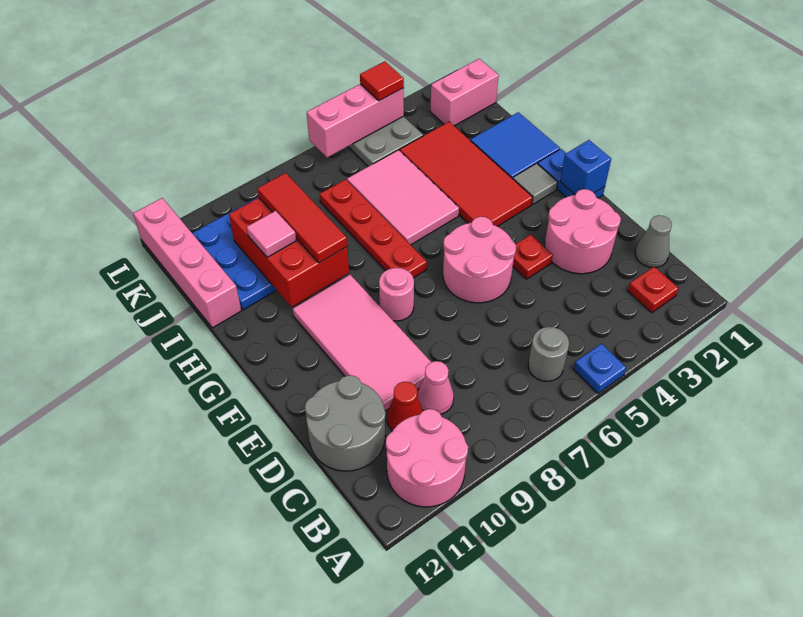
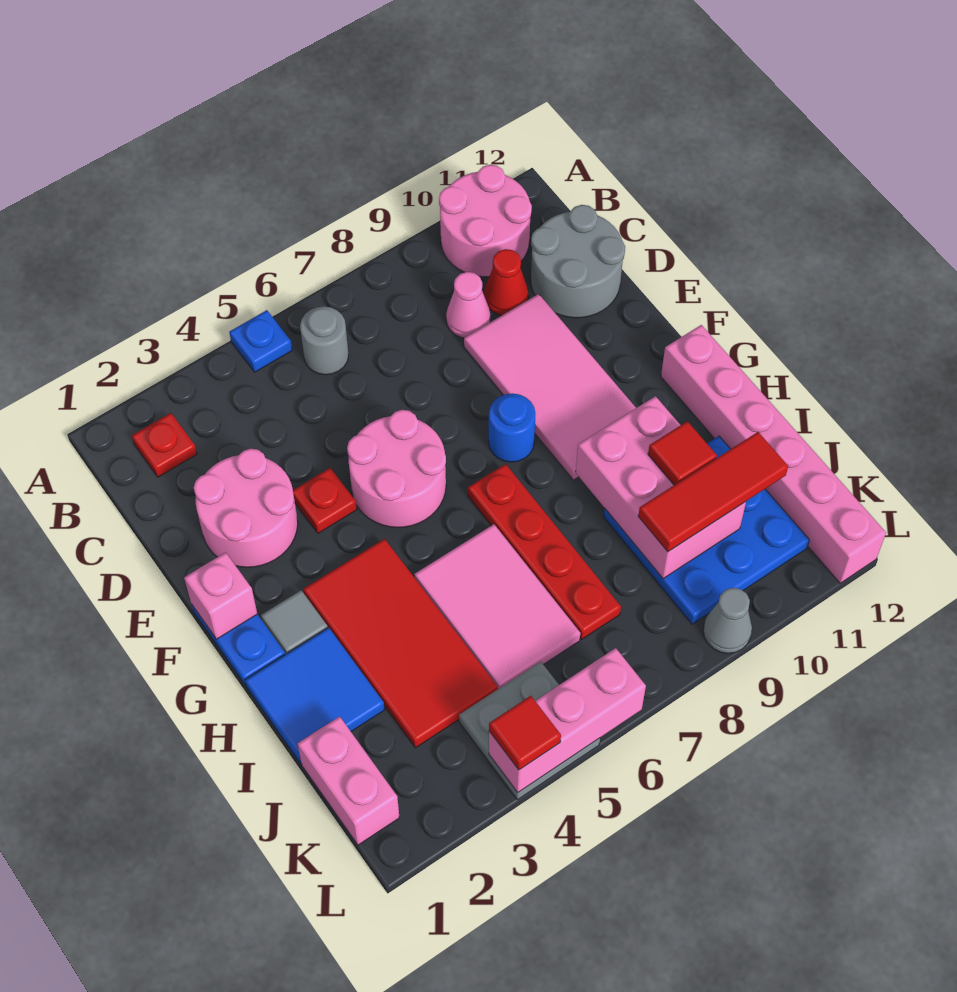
grey 1x1 cone [635,215,672,267] -> grey 1x1 cone moved to [703,588,752,653]
blue 1x1 brick [560,140,611,195] -> pink 1x1 brick [184,552,257,639]
pink 1x1 round brick [379,268,414,321] -> blue 1x1 round brick [489,393,535,462]
red 2x3 brick [229,198,349,307] -> pink 2x3 brick [576,396,746,579]
red 1x3 tile [257,173,347,263] -> red 1x3 tile turned to [638,432,788,552]
pink 1x1 tile [247,211,296,257] -> red 1x1 tile [648,421,717,485]
pink 1x4 brick [133,198,241,328] -> pink 1x6 brick [661,325,886,583]
pink 1x2 brick [430,59,499,126] -> pink 1x2 brick turned to [298,716,400,845]

